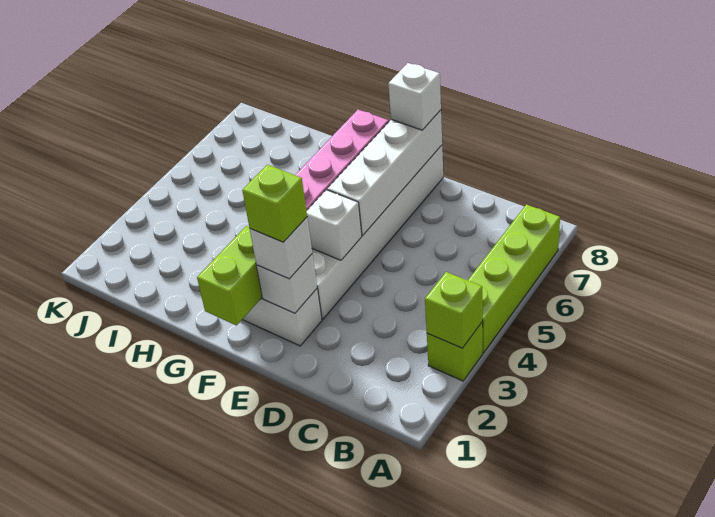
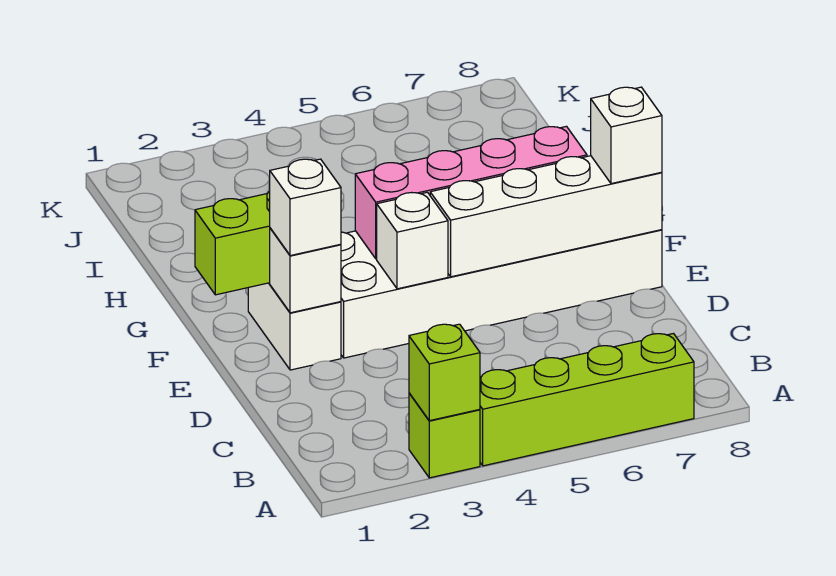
lime 1x1 brick [242,165,307,242] -> none

